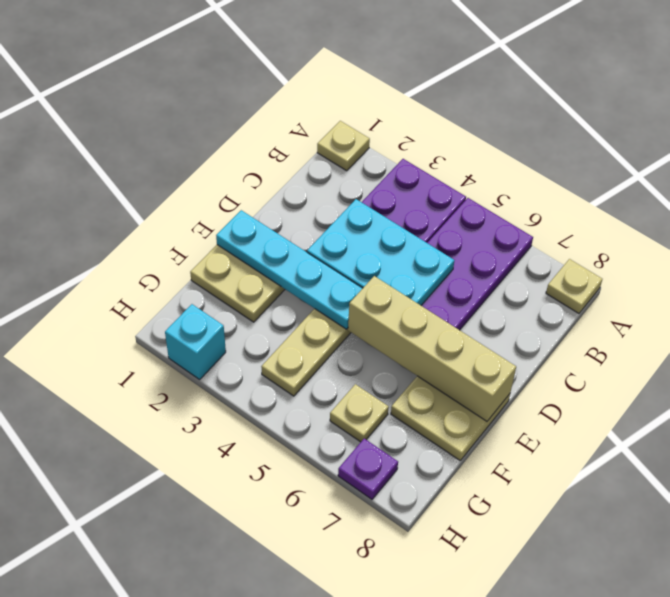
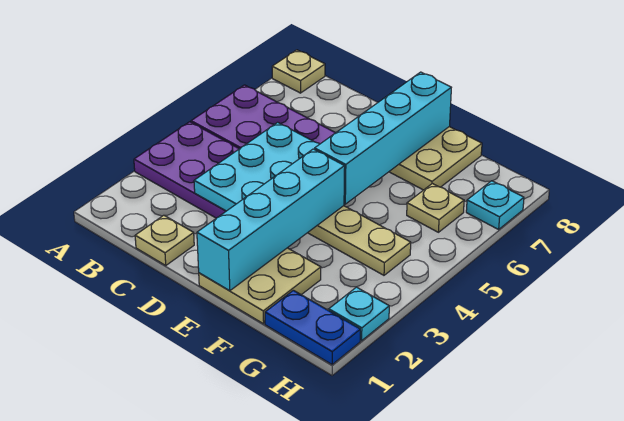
tan 1x1 plate [317,121,370,171] -> tan 1x1 plate moved to [135,215,194,265]
cyan 1x4 plate [216,210,363,329] -> cyan 1x4 brick [197,149,345,291]
tan 1x4 brick [348,276,516,421] -> cyan 1x4 brick [315,72,451,204]
none -> blue 1x2 plate [265,290,360,364]
cyan 1x1 brick [165,304,226,379] -> cyan 1x1 plate [329,287,389,341]
purple 1x1 plate [338,439,398,499] -> cyan 1x1 plate [466,181,524,229]

